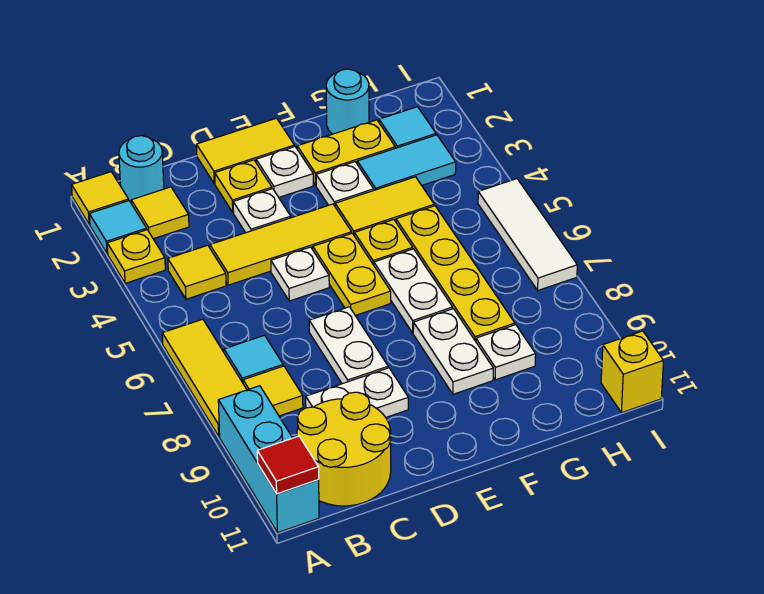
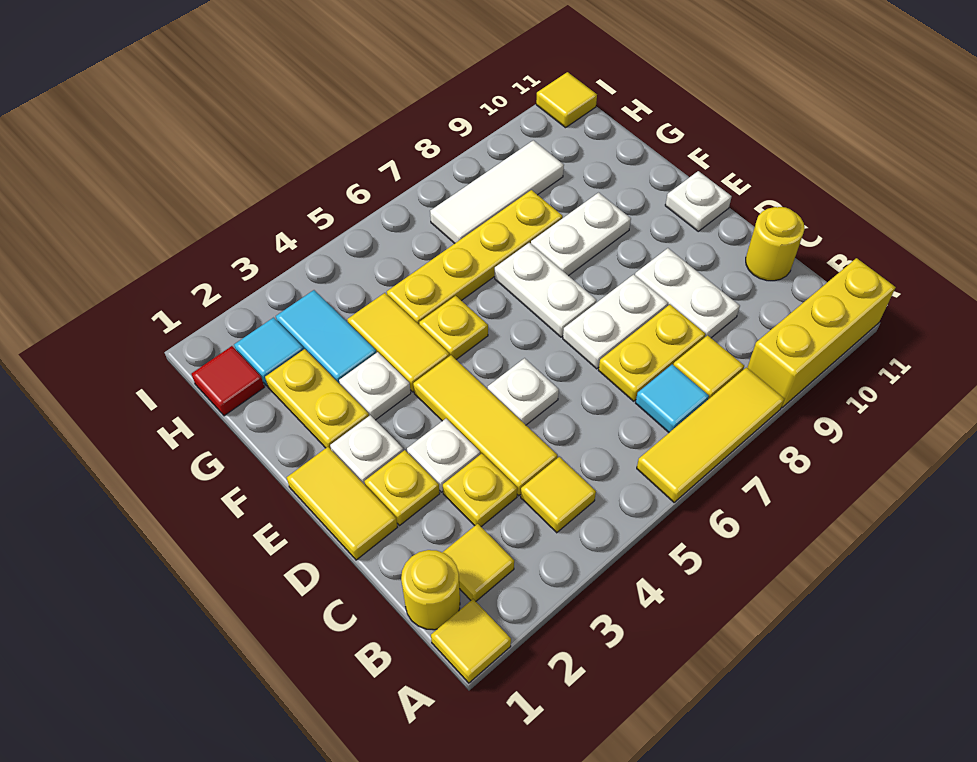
cyan 1x1 tile [89,201,147,254] -> none
yellow 1x1 plate [107,230,165,283] -> yellow 1x1 plate moved to [443,454,517,527]
cyan 1x3 brick [218,386,319,533] -> yellow 1x3 brick [747,258,896,407]
red 1x1 tile [257,436,319,494] -> red 1x1 tile moved to [191,346,264,416]
cyan 1x1 round brick [119,136,164,202] -> yellow 1x1 round brick [401,550,460,630]
yellow 2x2 round brick [297,392,391,506] -> yellow 1x1 round brick [746,207,805,281]
yellow 1x2 plate [313,233,391,316] -> yellow 1x2 plate moved to [598,305,705,401]
white 1x2 plate [374,249,453,333] -> white 1x2 plate turned to [495,243,597,337]
cyan 1x1 round brick [326,69,369,134] -> none
white 1x1 plate [476,325,536,380] -> white 1x1 plate moved to [665,171,732,231]
white 1x3 tile [478,179,577,290] -> white 1x3 tile moved to [430,140,564,244]
yellow 1x1 brick [601,331,664,413] -> yellow 1x1 tile [536,72,597,128]

